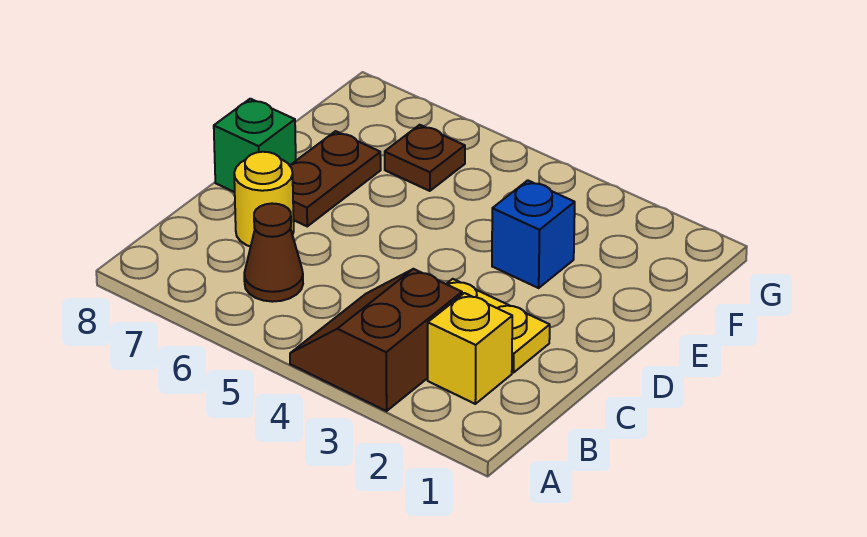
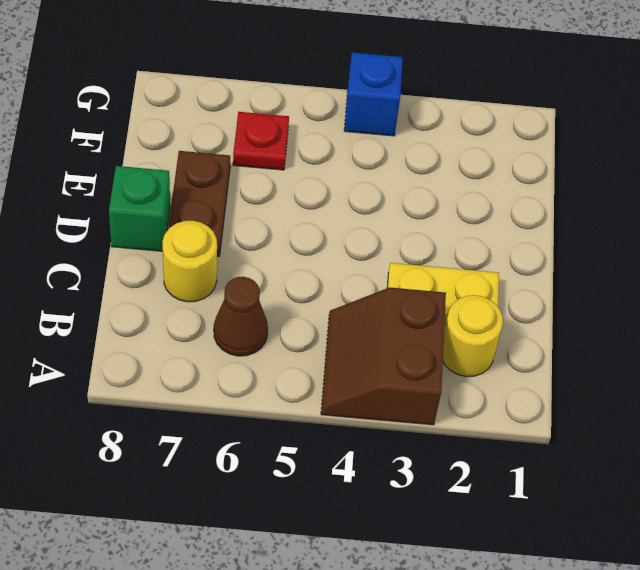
yellow 1x1 brick [428,293,512,404] -> yellow 1x1 round brick [443,295,503,377]
blue 1x1 brick [492,180,575,288] -> blue 1x1 brick moved to [344,52,403,136]
brown 1x1 plate [385,125,465,191] -> red 1x1 plate [233,112,289,170]

